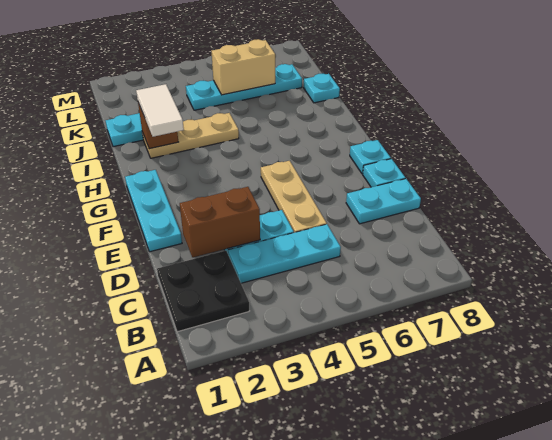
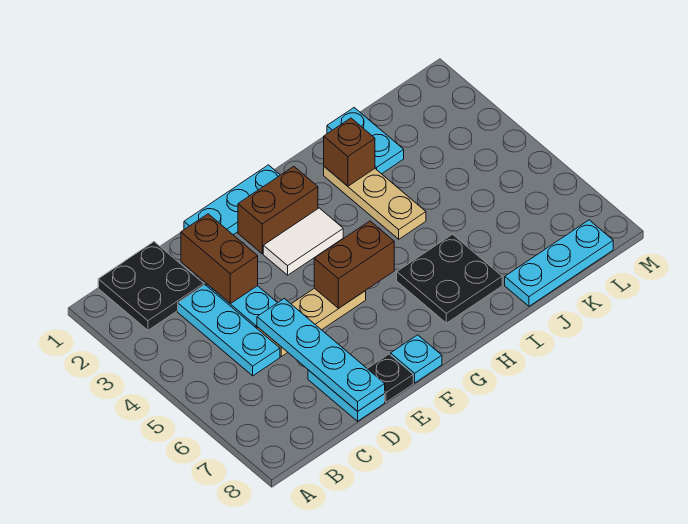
cyan 1x1 plate [363,159,405,187] -> black 1x1 plate [367,354,413,402]
none -> brown 1x2 brick [238,166,318,254]
none -> brown 1x2 brick [314,221,394,308]
white 1x2 tile [136,84,184,137] -> white 1x2 tile moved to [263,208,343,275]
none -> black 2x2 plate [397,234,502,323]
cyan 1x1 plate [304,74,340,103] -> cyan 1x3 plate [505,220,613,306]
cyan 1x4 plate [186,64,302,110] -> cyan 1x4 plate moved to [257,299,385,411]
tan 1x2 brick [212,39,275,95] -> none

